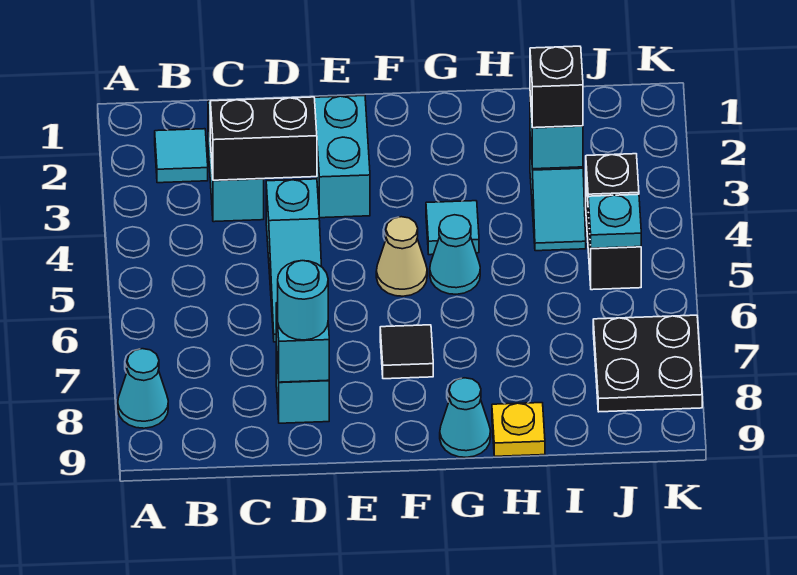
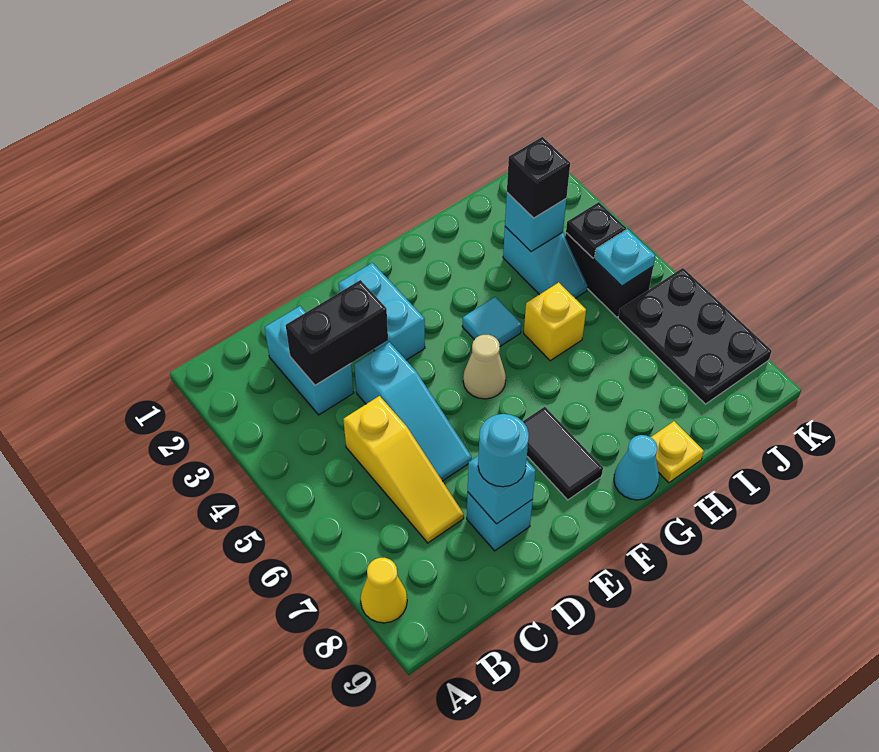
cyan 1x1 cone [118,349,168,428] -> yellow 1x1 cone [361,558,407,623]
cyan 1x1 tile [155,129,208,183] -> none
none -> yellow 1x3 slope [343,396,464,543]
black 1x1 tile [380,325,433,379] -> black 1x2 tile [523,407,603,500]
cyan 1x1 cone [430,215,480,294] -> none
none -> yellow 1x1 brick [524,282,586,361]
black 2x2 plate [593,315,702,412] -> black 2x3 plate [618,268,772,404]

